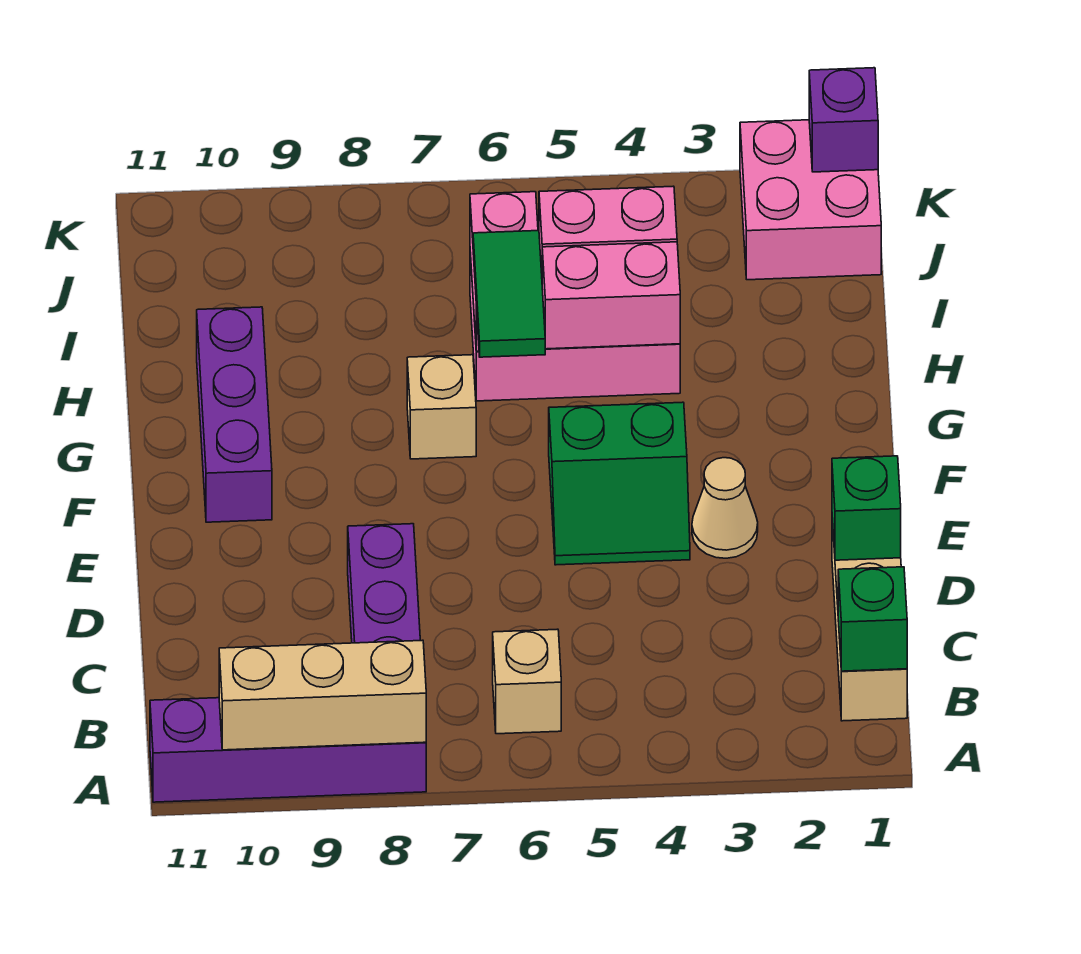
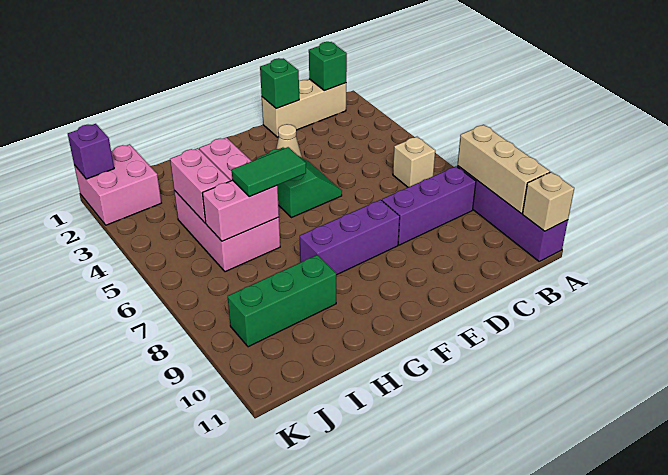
purple 1x3 brick [197,307,272,522] -> purple 1x3 brick moved to [300,200,400,275]
tan 1x1 brick [407,355,476,459] -> tan 1x1 brick moved to [522,172,574,231]
none -> green 1x3 brick [228,255,336,347]

